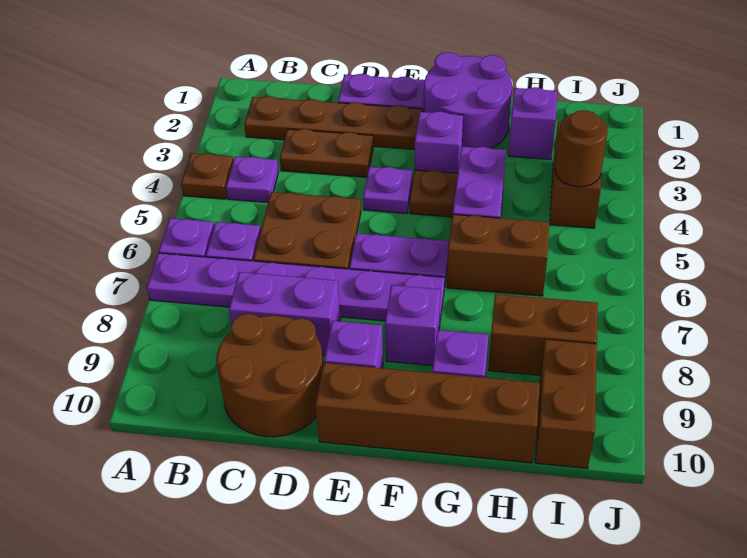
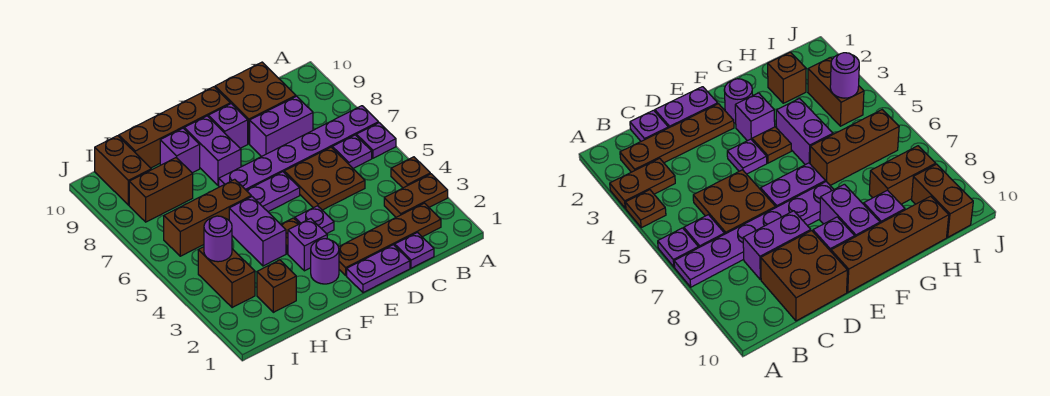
purple 1x1 plate [226,156,278,203] -> purple 1x1 plate moved to [395,233,434,268]
brown 1x2 plate [280,129,373,177] -> brown 1x2 plate moved to [384,174,448,217]
brown 2x2 round brick [216,314,323,437] -> brown 2x2 brick [215,62,296,144]
purple 2x2 round brick [424,52,512,148] -> purple 1x1 round brick [311,239,339,284]
purple 1x1 brick [385,285,440,366] -> purple 1x2 brick [184,116,241,185]
brown 1x2 brick [447,214,550,296] -> brown 1x3 brick [164,179,251,256]
purple 1x1 brick [509,87,557,160] -> brown 1x1 brick [257,260,296,312]
brown 1x1 round brick [555,110,608,187] -> purple 1x1 round brick [204,216,232,262]

